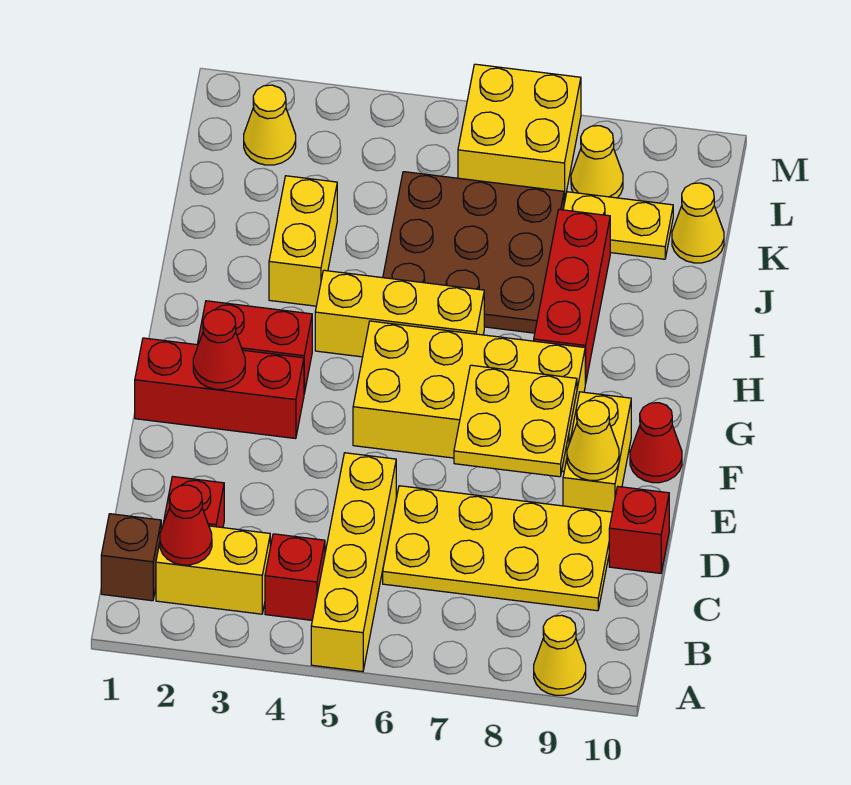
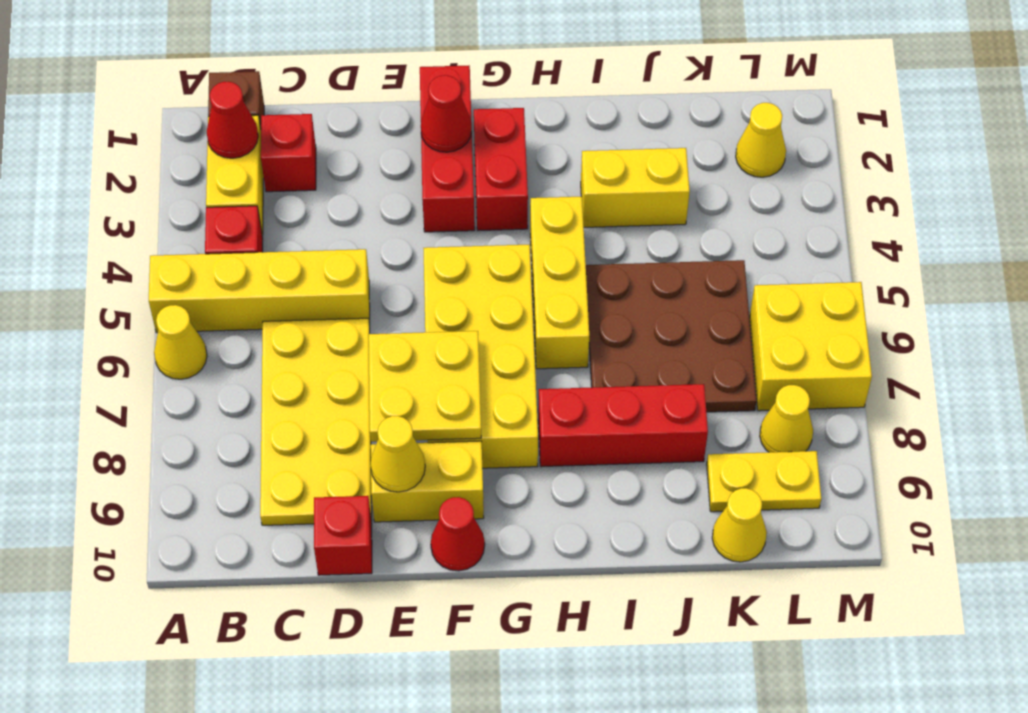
yellow 1x1 cone [534,615,586,695] -> yellow 1x1 cone moved to [154,305,207,379]
yellow 1x2 plate [563,192,673,259] -> yellow 1x2 plate turned to [707,451,821,512]

